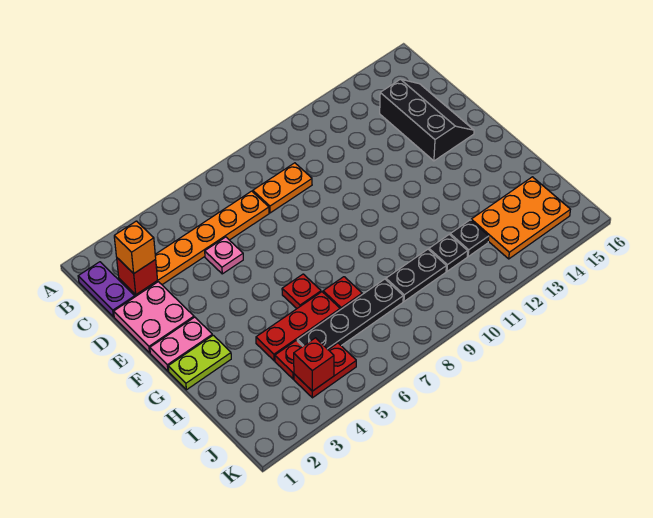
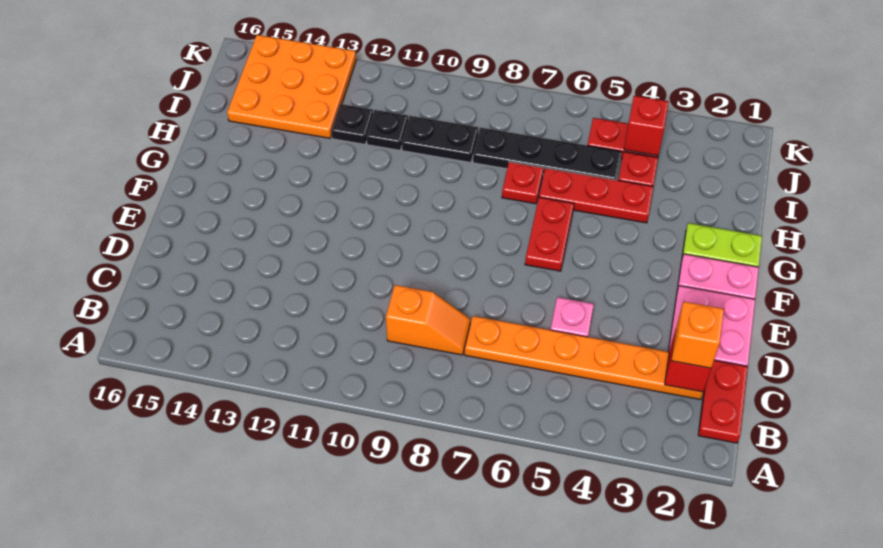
purple 1x2 plate [78,262,135,317] -> red 1x2 plate [698,360,748,443]
orange 1x2 plate [253,163,312,213] -> orange 1x2 slope [386,285,470,355]
black 2x3 slope [380,79,474,161] -> none
red 1x1 plate [282,274,321,308] -> red 1x2 plate [525,197,574,271]
orange 2x3 plate [471,177,570,259] -> orange 3x3 plate [227,35,356,138]

